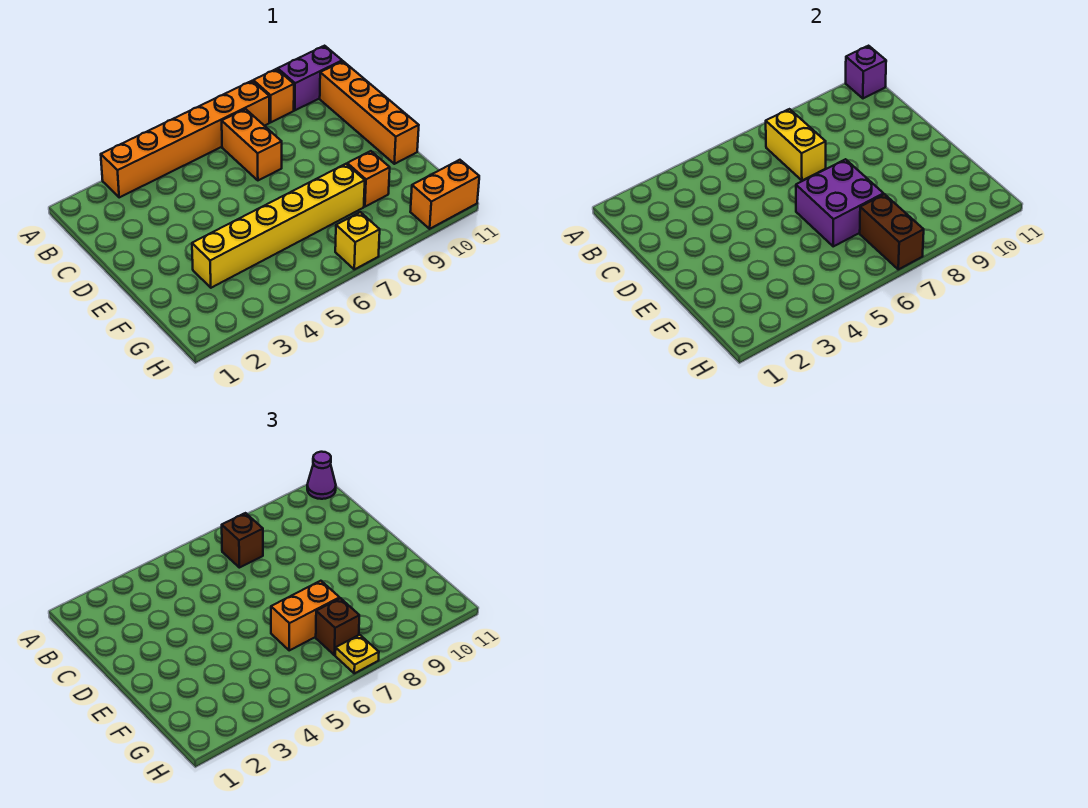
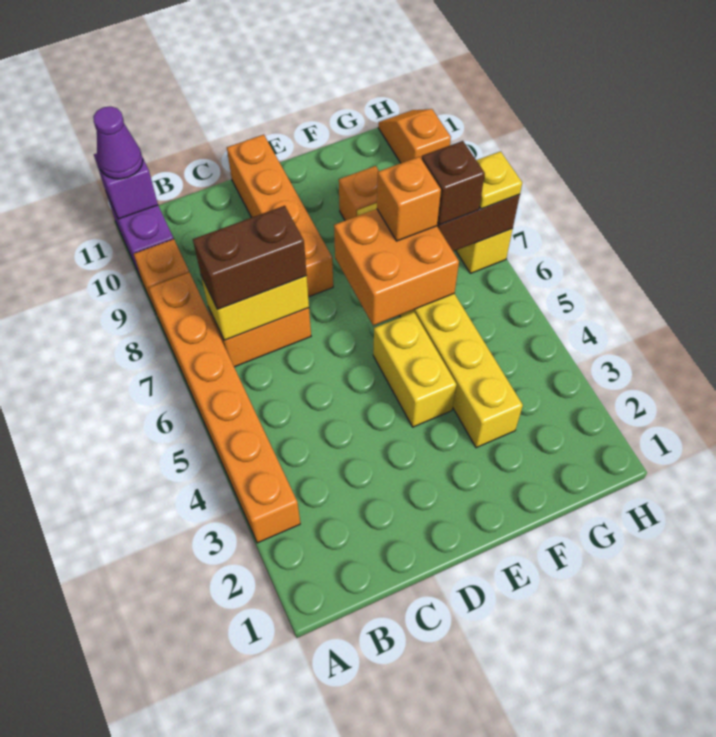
brown 1x1 brick [222,513,263,568] -> brown 1x2 brick [193,206,307,309]
orange 1x4 brick [320,61,419,164] -> orange 1x4 brick turned to [227,135,333,297]
none -> yellow 1x2 brick [373,312,456,427]
purple 2x2 brick [796,159,884,246] -> orange 2x2 brick [334,209,459,326]
orange 1x2 brick [271,581,340,650] -> orange 1x1 brick [377,157,441,241]
orange 1x2 brick [410,160,479,229] -> orange 1x2 slope [378,109,451,163]

